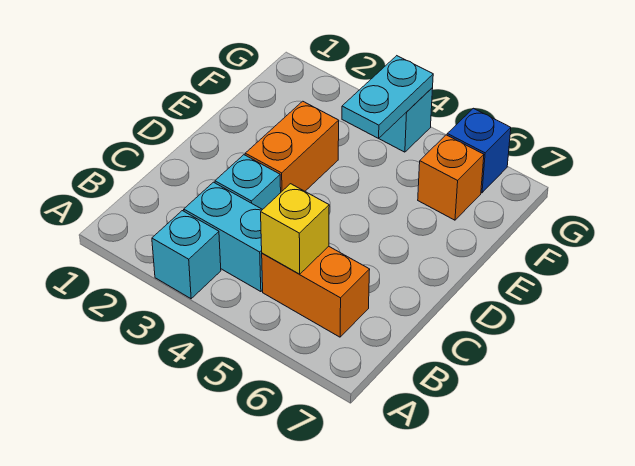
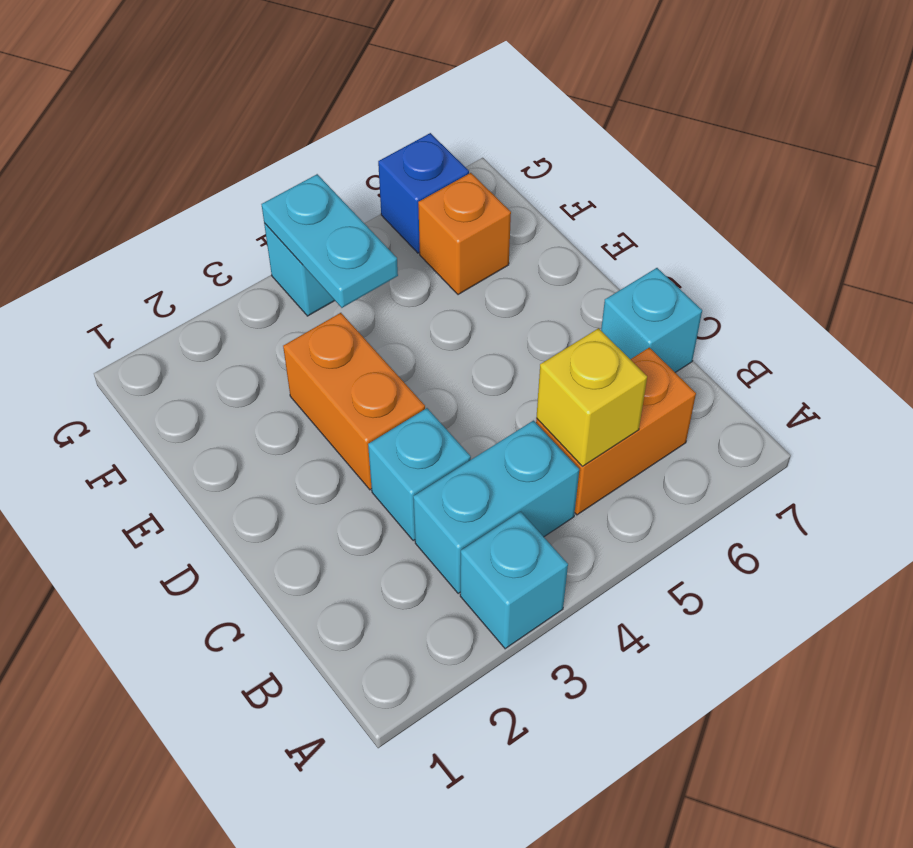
none -> cyan 1x1 brick [601,268,702,372]

